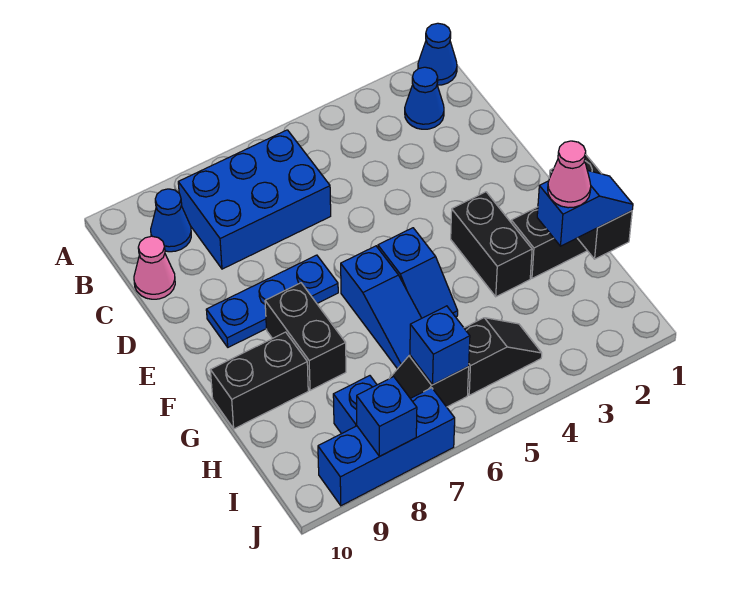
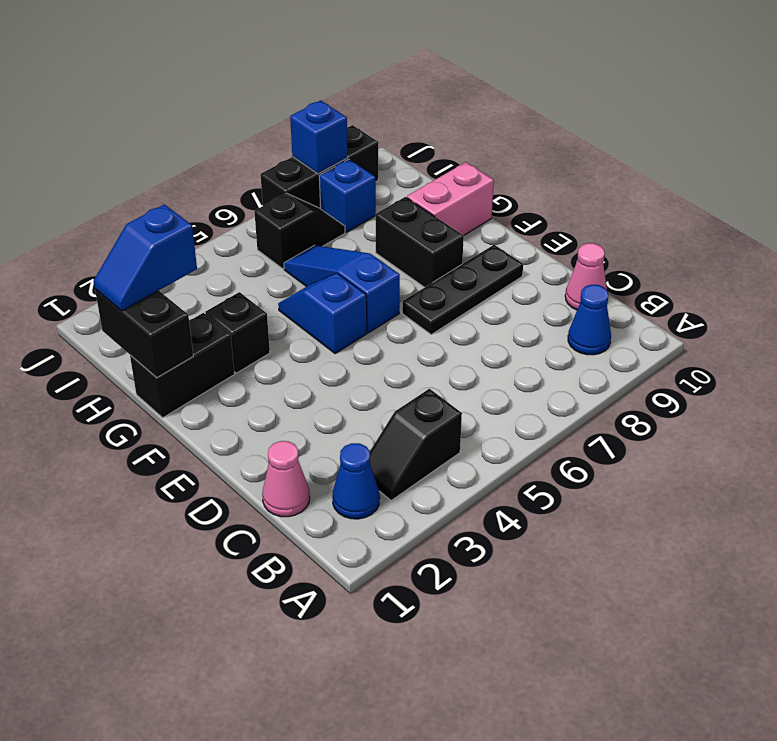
blue 1x1 cone [418,23,457,85] -> none
blue 2x3 brick [178,130,331,269] -> none
blue 1x3 plate [206,255,338,347] -> black 1x3 plate [402,245,523,334]
black 1x2 brick [451,192,532,297] -> black 1x1 brick [205,292,270,373]
black 1x2 brick [210,332,308,429] -> pink 1x2 brick [407,162,494,236]
pink 1x1 cone [548,141,591,208] -> pink 1x1 cone moved to [262,441,310,517]
black 1x2 slope [464,318,542,395] -> black 1x2 slope moved to [370,389,462,501]
blue 1x1 brick [410,306,470,384] -> none
blue 1x3 brick [318,388,455,506] -> black 1x3 brick [260,125,378,209]

